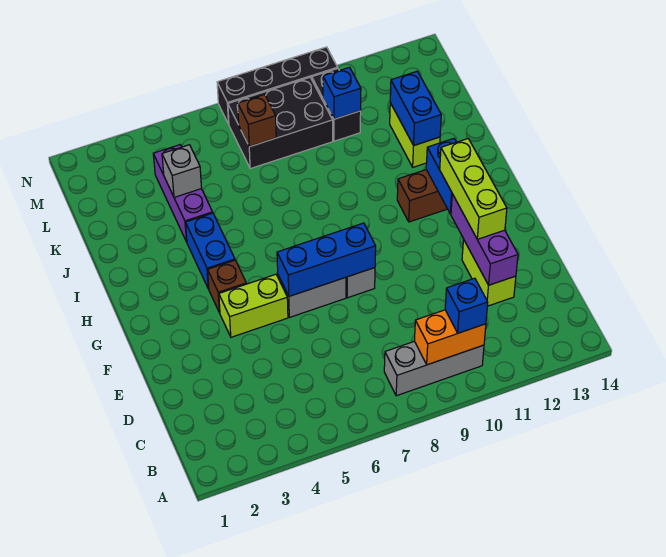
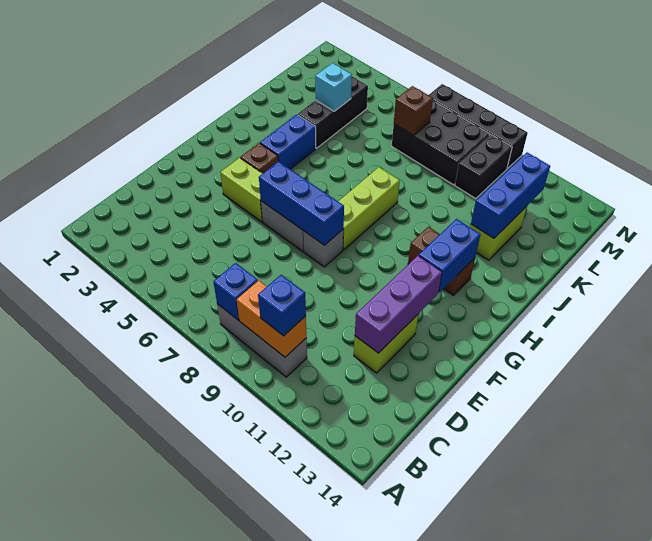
lime 1x3 brick [440,139,507,239] -> lime 1x3 brick moved to [338,167,400,250]
purple 1x3 brick [153,145,213,242] -> black 1x3 brick [298,76,368,148]
blue 1x2 brick [390,71,441,145] -> blue 1x3 brick [471,153,550,238]
grey 1x1 brick [162,145,202,197] -> cyan 1x1 brick [315,63,352,111]
blue 1x1 brick [323,67,361,119] -> blue 1x1 brick moved to [213,263,258,320]

